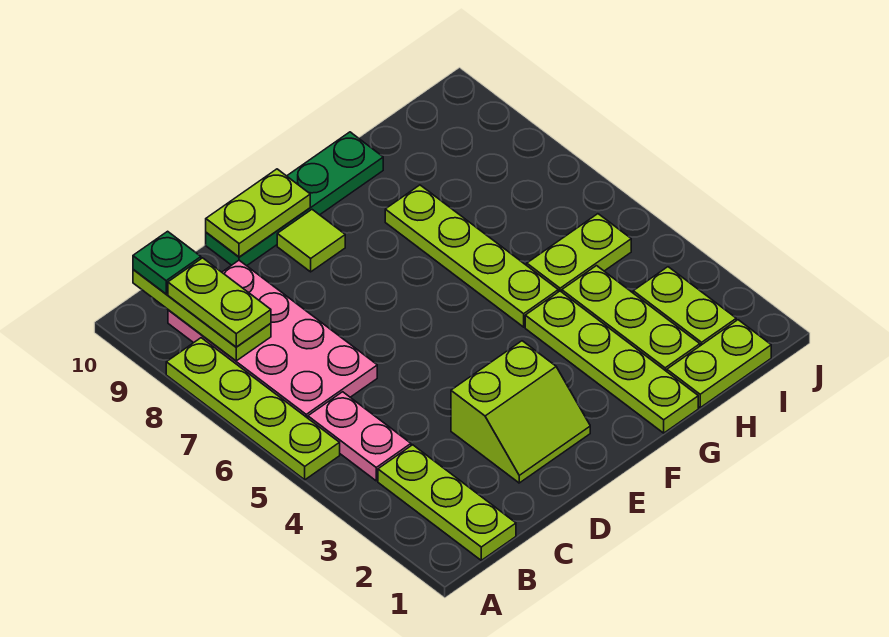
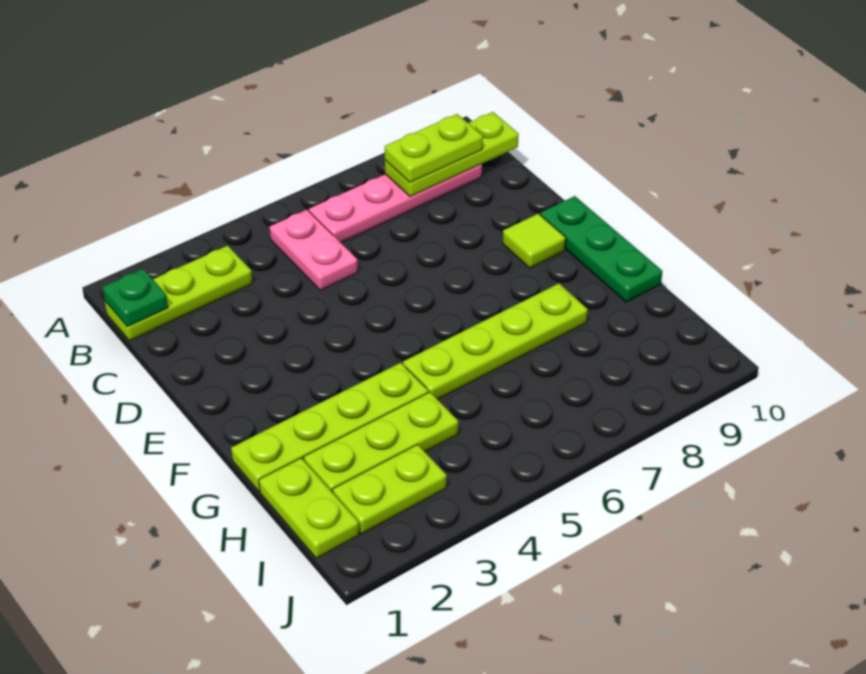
lime 1x4 plate [166,338,340,480] -> none
pink 1x2 plate [308,392,411,481] -> pink 1x2 plate turned to [270,210,358,290]
pink 2x4 plate [168,260,377,418] -> pink 1x4 plate [309,164,482,243]
green 1x1 plate [133,231,201,294] -> green 1x1 plate moved to [102,269,168,327]
lime 2x2 slope [451,341,590,483] -> none
green 1x4 plate [206,132,383,266] -> green 1x3 plate [540,196,662,302]
lime 1x2 plate [206,169,310,257] -> none
lime 1x2 plate [527,214,631,292] -> none

